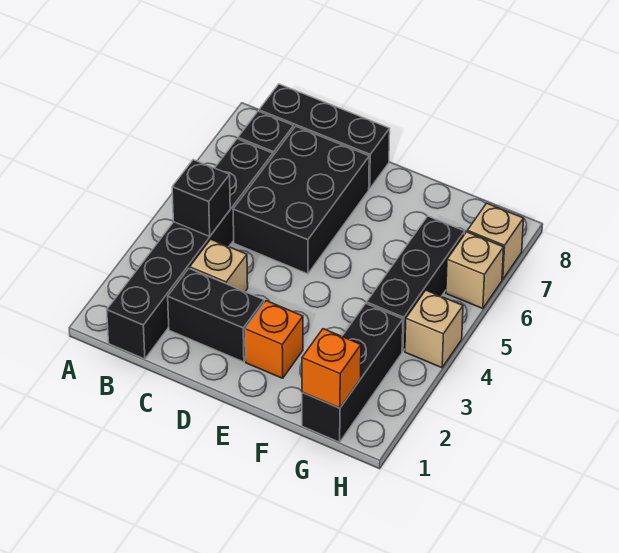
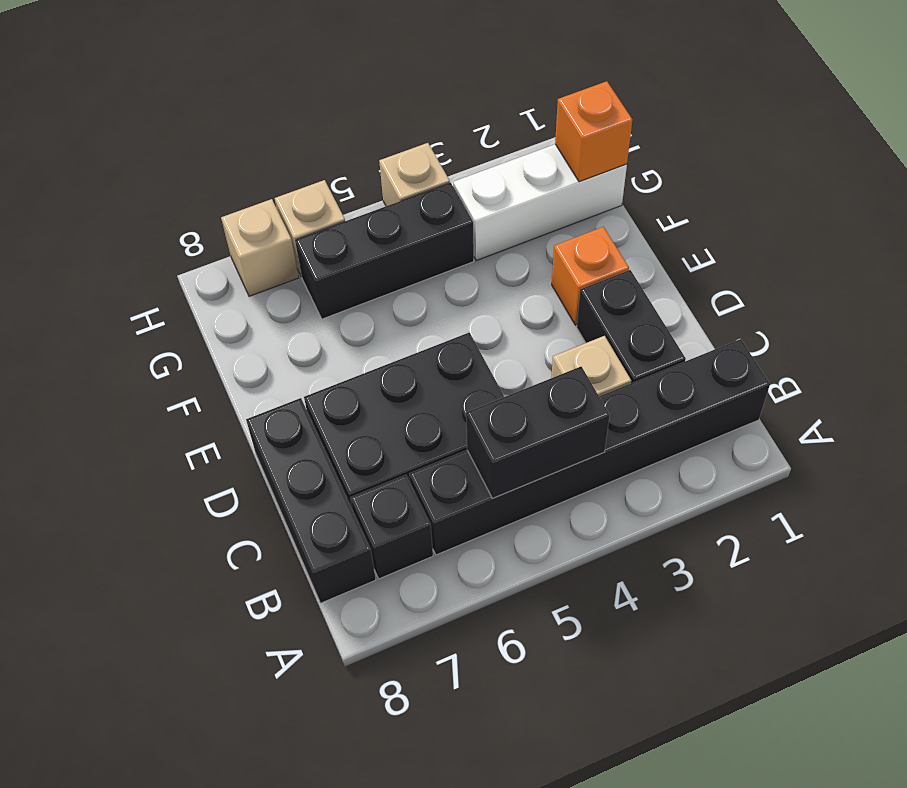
black 1x1 brick [172,160,230,236] -> black 1x2 brick [466,367,610,498]
black 1x3 brick [302,304,403,442] -> white 1x3 brick [453,144,627,261]

